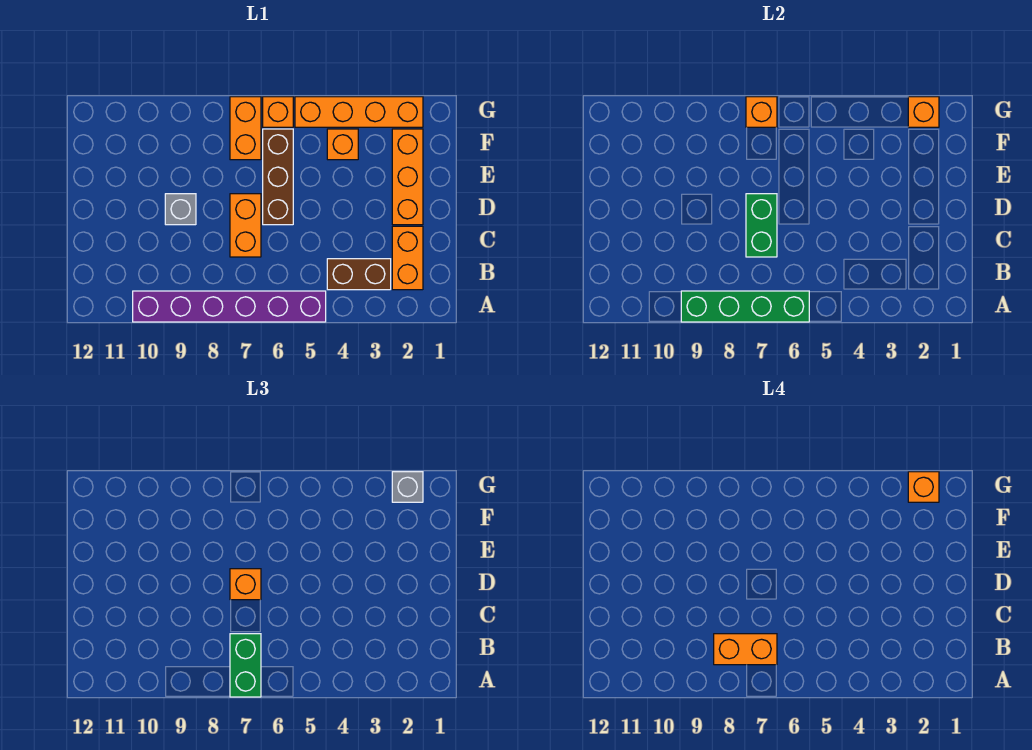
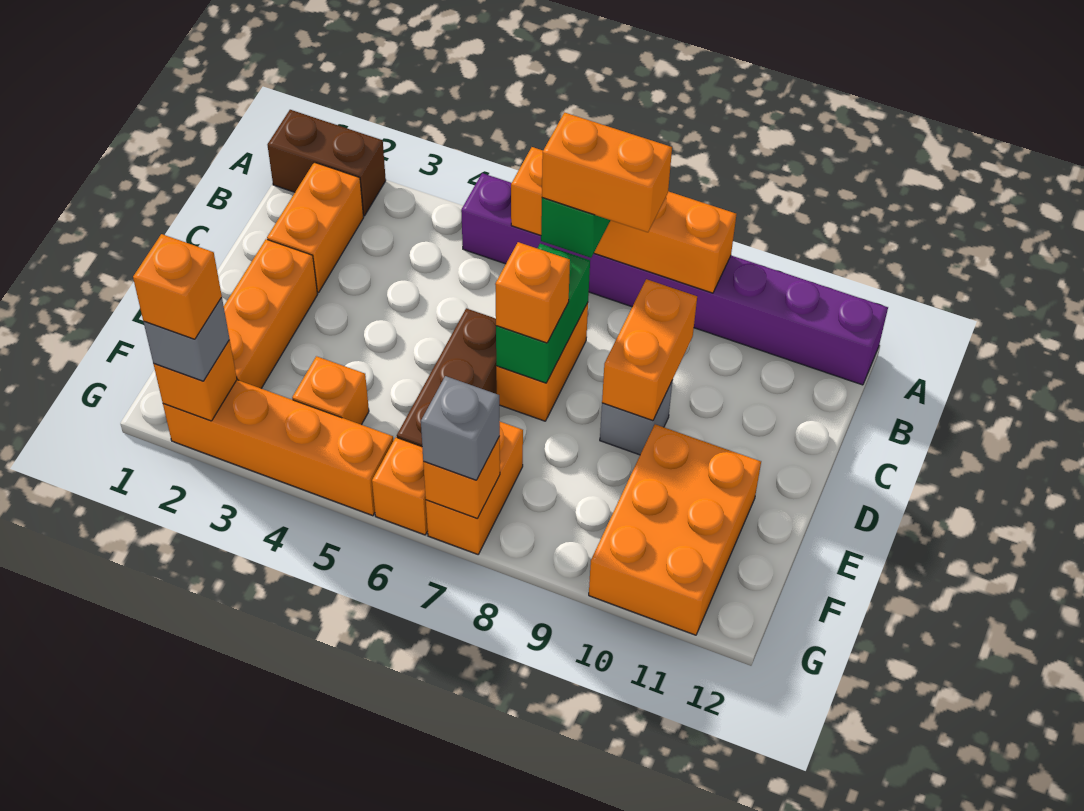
purple 1x6 brick [133,291,326,322] -> purple 1x8 brick [461,173,888,385]
green 1x4 brick [681,291,809,322] -> orange 1x4 brick [511,147,736,293]
brown 1x2 brick [327,259,391,290] -> brown 1x2 brick moved to [268,110,386,216]
none -> orange 1x2 brick [602,279,697,421]
none -> orange 2x3 brick [589,424,761,635]
none -> grey 1x1 brick [421,376,500,480]

